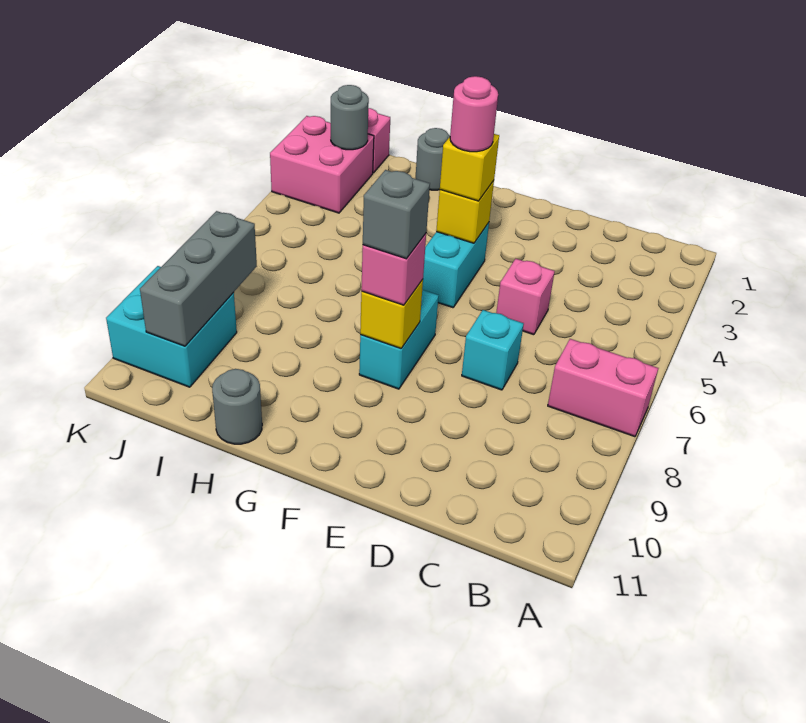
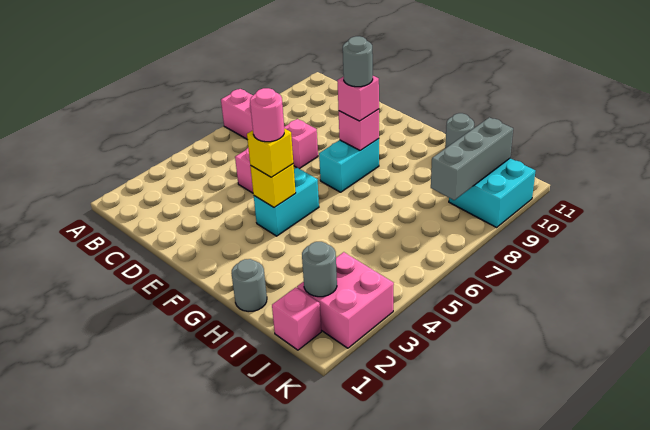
cyan 1x1 brick [462,310,524,390] -> pink 1x1 brick [284,119,318,169]
yellow 1x1 brick [360,279,423,348] -> pink 1x1 brick [339,109,379,151]
grey 1x1 brick [363,170,430,259] -> grey 1x1 round brick [343,36,373,87]

